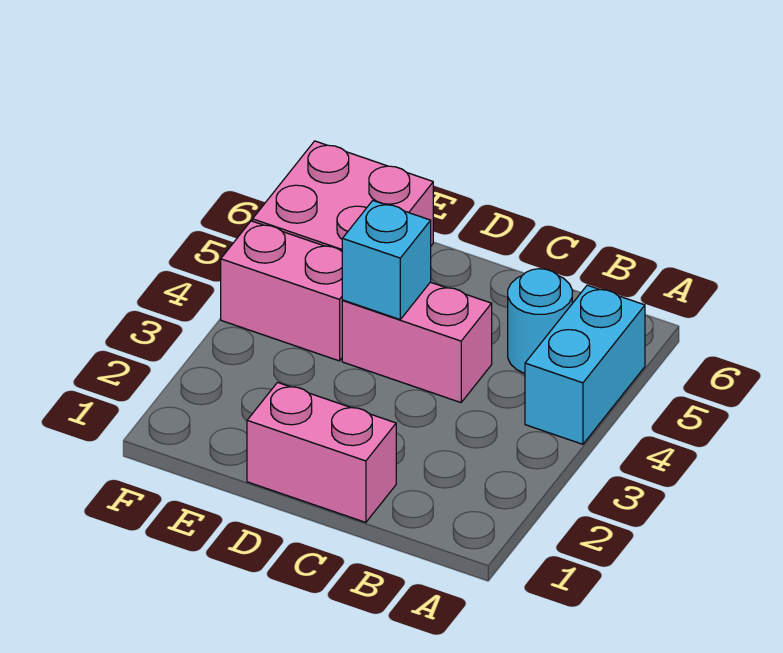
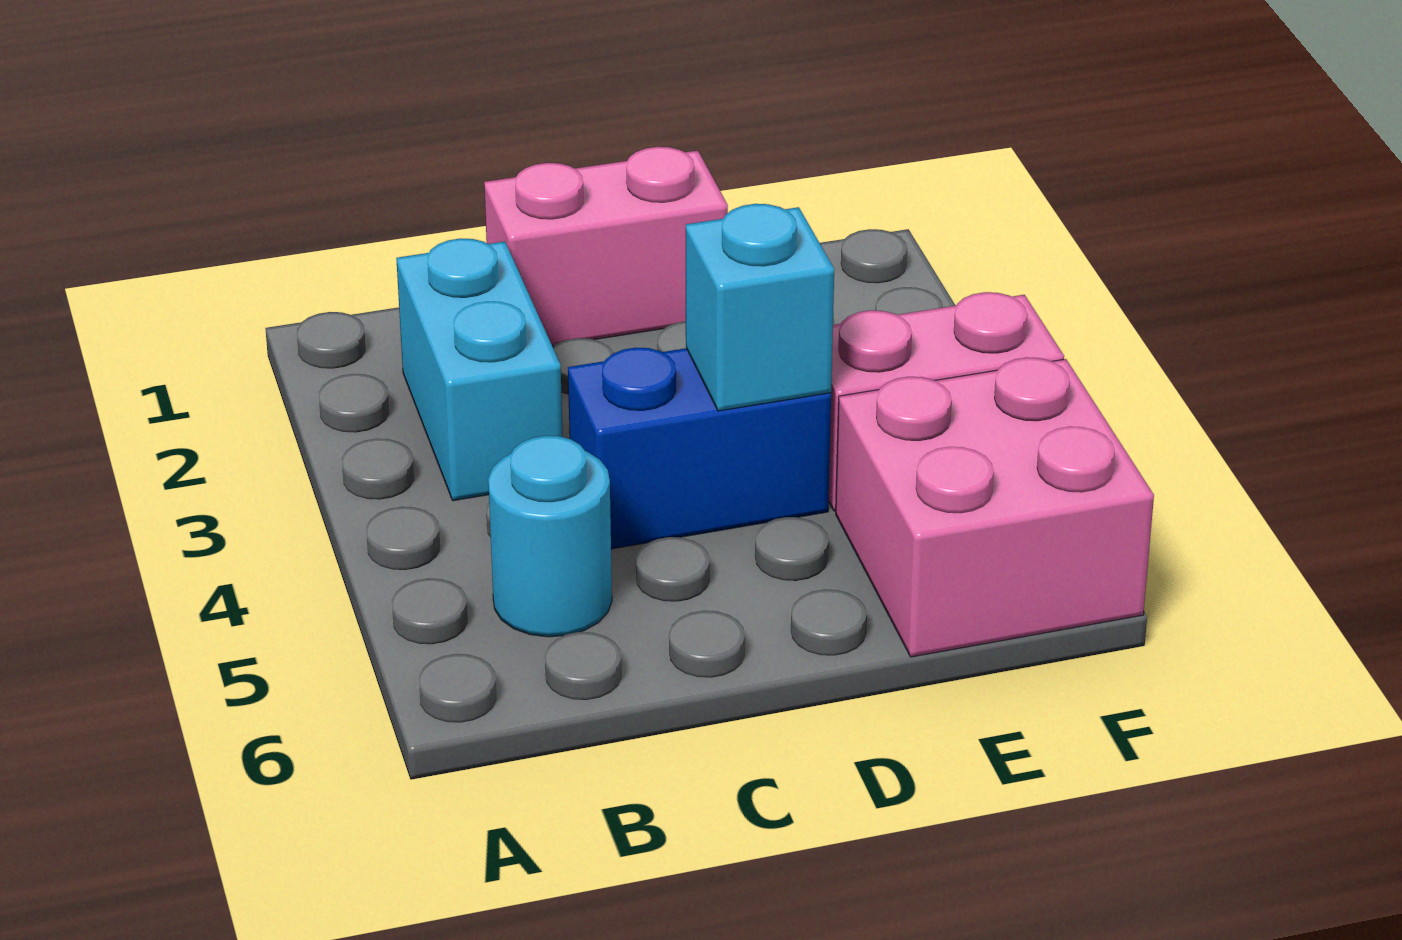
cyan 1x2 brick [525,285,645,444] -> cyan 1x2 brick moved to [396,238,563,501]
pink 1x2 brick [342,282,492,403] -> blue 1x2 brick [568,348,831,549]

